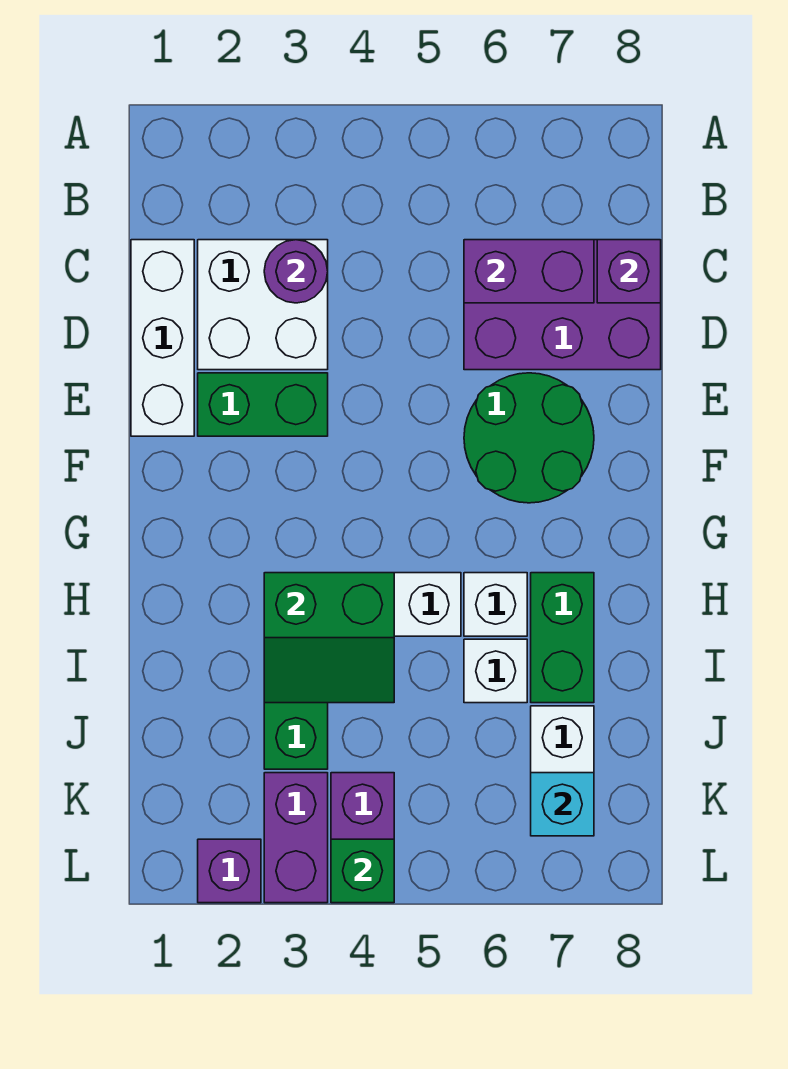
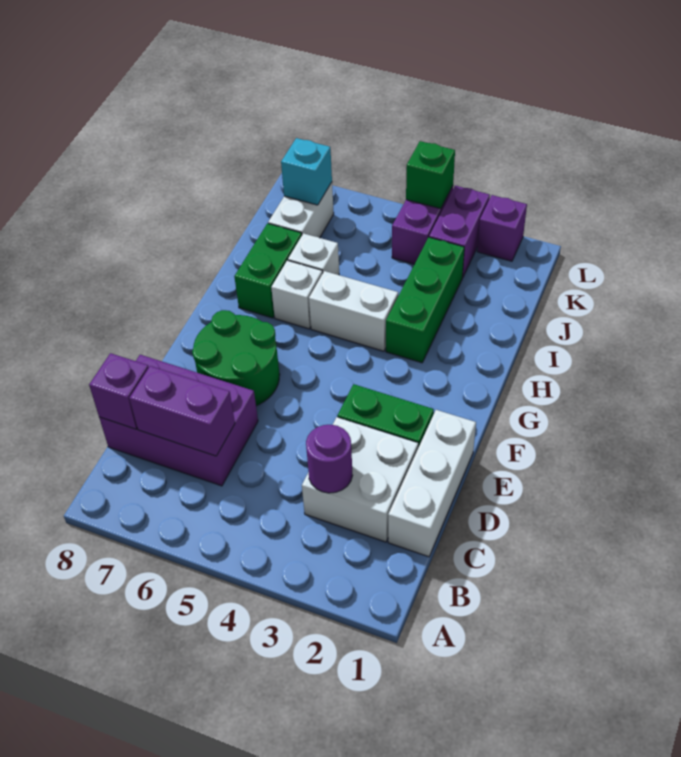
green 2x2 slope [264,573,394,703] -> none

